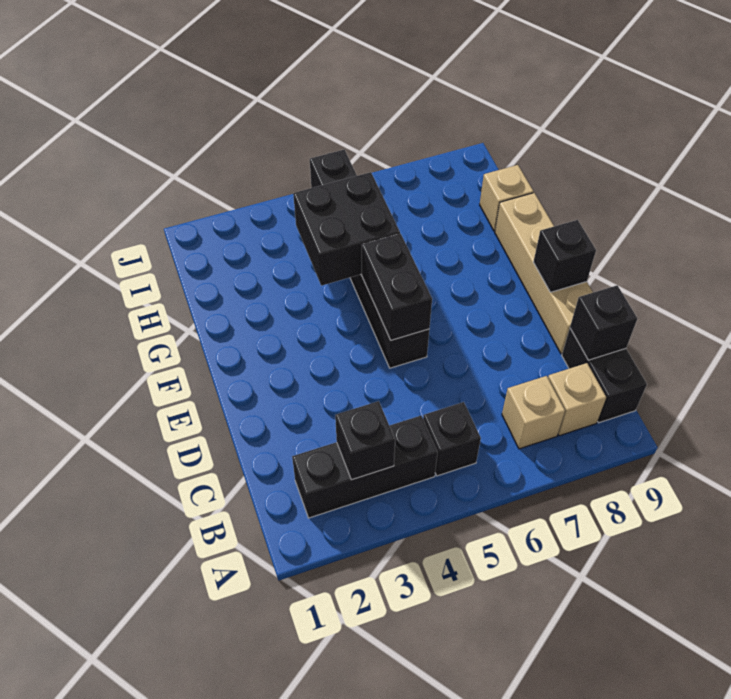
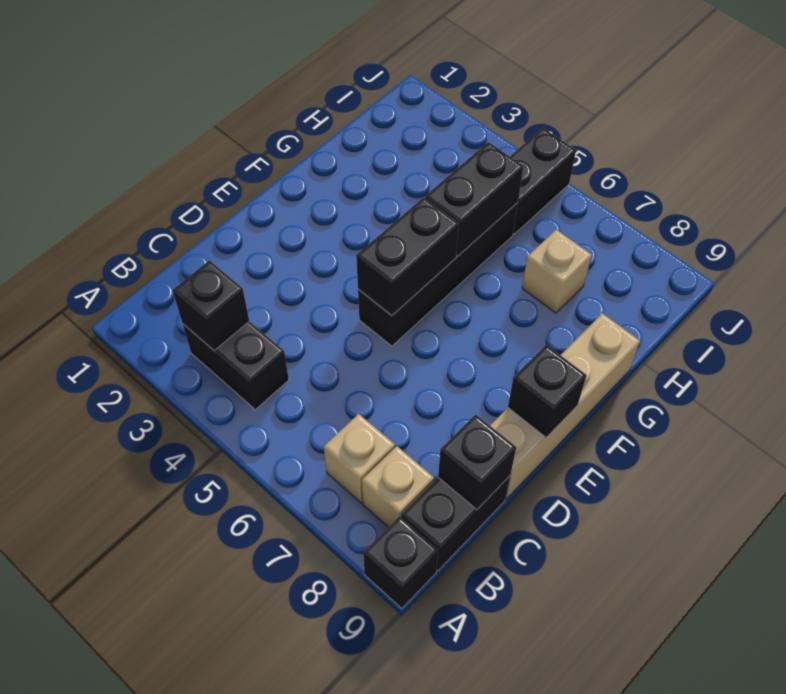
black 1x3 brick [292,416,438,518] -> black 1x2 brick [182,321,289,410]
black 1x1 brick [423,402,481,476] -> black 1x1 brick moved to [363,516,438,608]
black 2x2 brick [293,172,400,286] -> black 1x2 brick [425,142,523,256]
tan 1x1 brick [480,165,534,231] -> tan 1x1 brick moved to [522,230,592,313]

